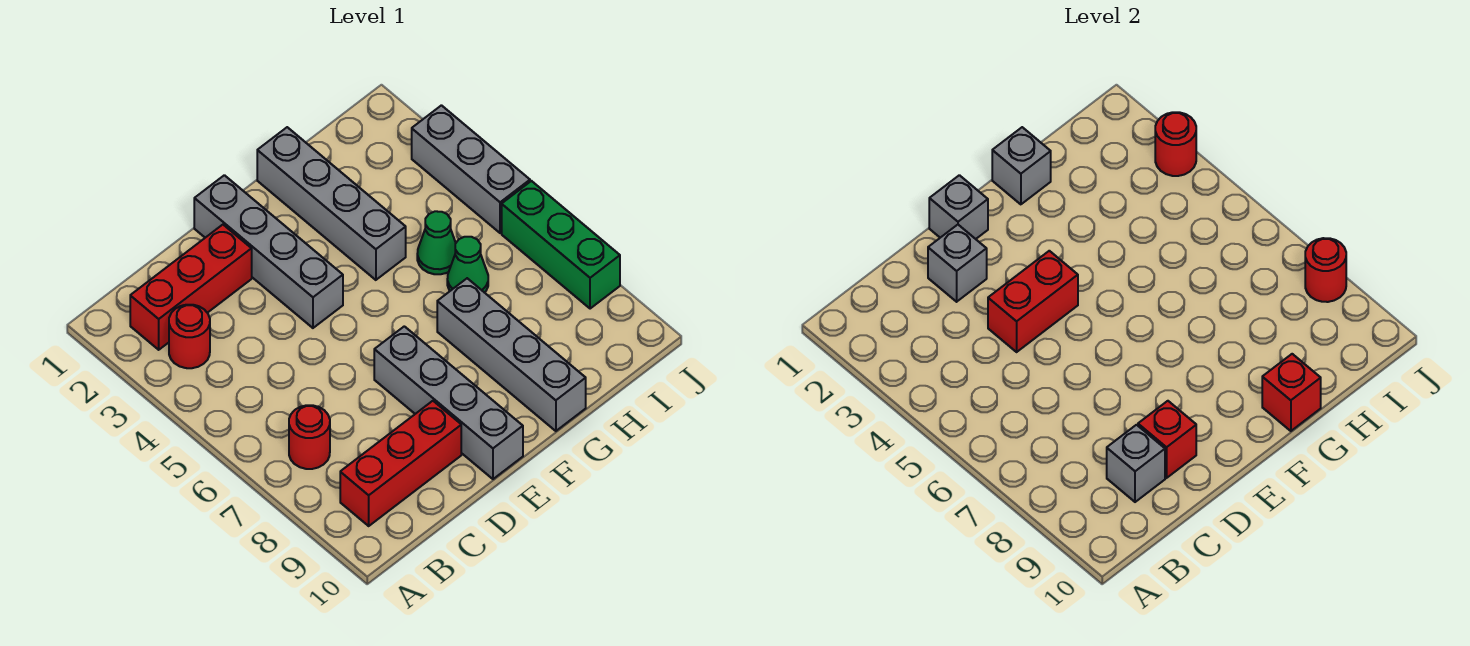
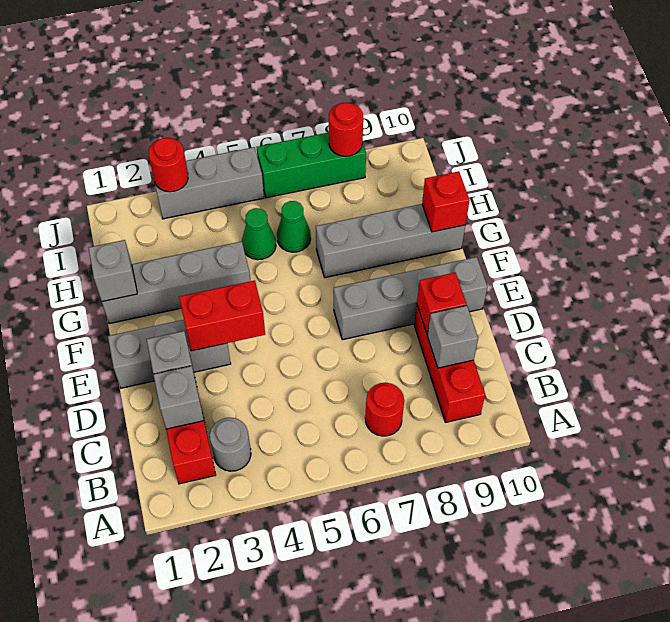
red 1x1 round brick [169,305,210,368] -> grey 1x1 round brick [210,418,251,471]
red 1x2 brick [988,251,1078,352] -> red 1x2 brick turned to [179,281,265,351]
grey 1x4 brick [194,175,343,328] -> grey 1x3 brick [108,320,231,388]
grey 1x1 brick [929,175,988,239] -> grey 1x1 brick moved to [153,366,204,429]

